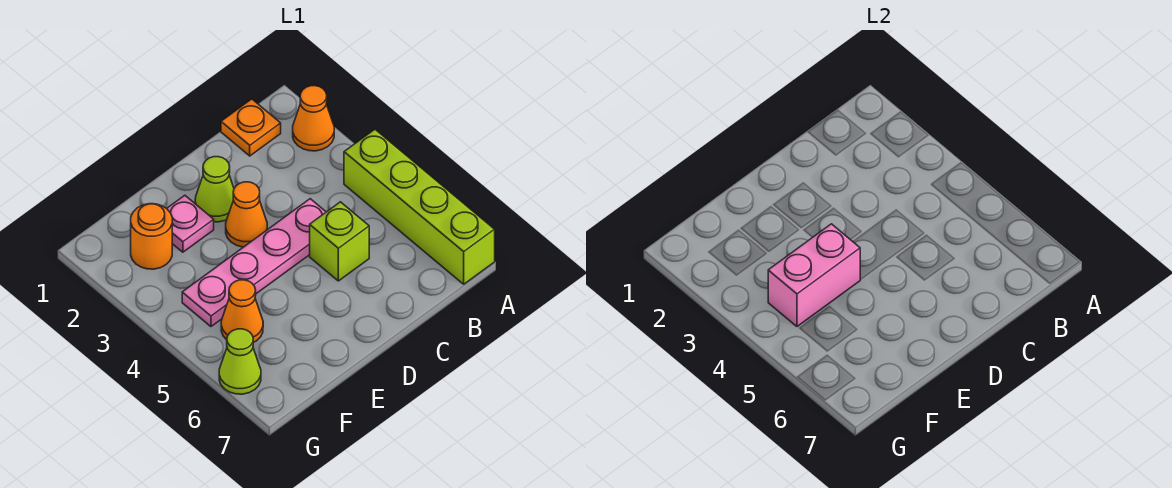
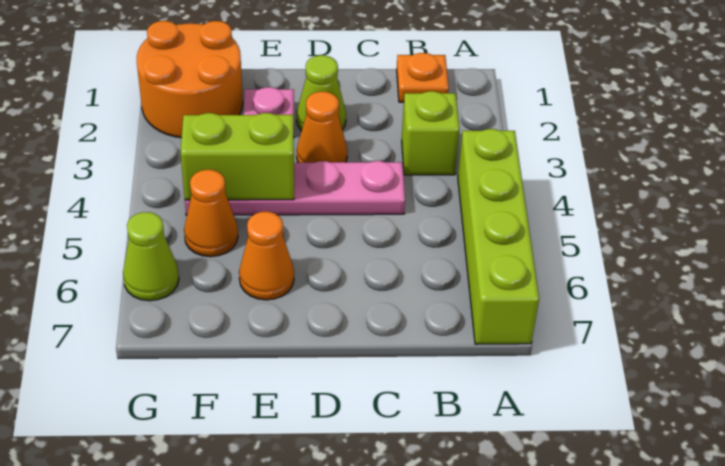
orange 1x1 cone [293,86,334,151] -> orange 1x1 cone moved to [239,212,294,300]
lime 1x1 brick [310,202,369,281] -> lime 1x1 brick moved to [402,91,460,175]
pink 1x2 brick [768,224,860,326] -> lime 1x2 brick [181,113,294,200]
orange 1x1 round brick [131,204,172,269] -> orange 2x2 round brick [137,21,243,138]

